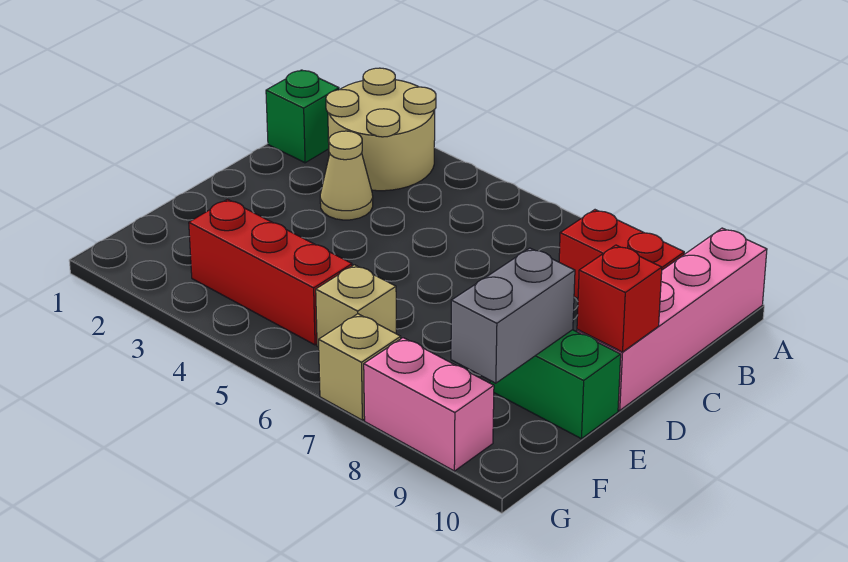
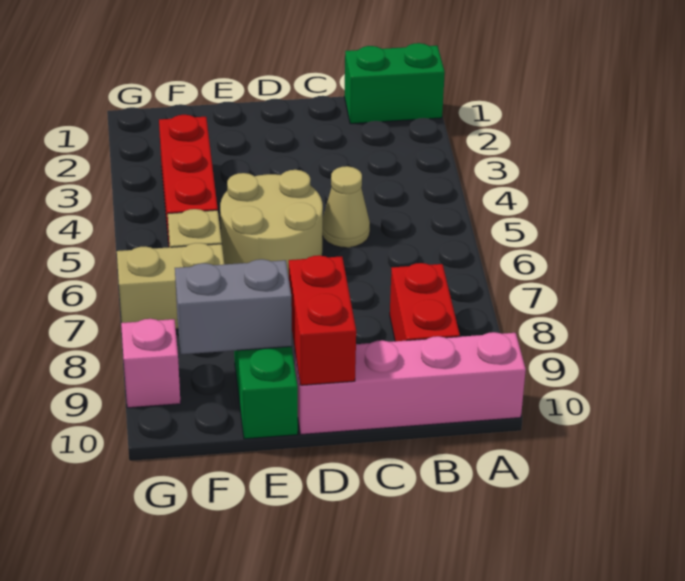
tan 2x2 round brick [326,68,436,191] -> tan 2x2 round brick moved to [220,170,323,277]
green 1x1 brick [266,70,339,163] -> green 1x2 brick [344,43,445,124]
tan 1x1 cone [320,131,373,220] -> tan 1x1 cone moved to [322,166,370,248]
red 1x1 brick [577,245,662,352] -> red 1x2 brick [289,255,356,385]
tan 1x1 brick [319,314,401,420] -> tan 1x2 brick [117,243,224,329]
pink 1x2 brick [364,338,494,471] -> pink 1x1 brick [121,319,181,408]

